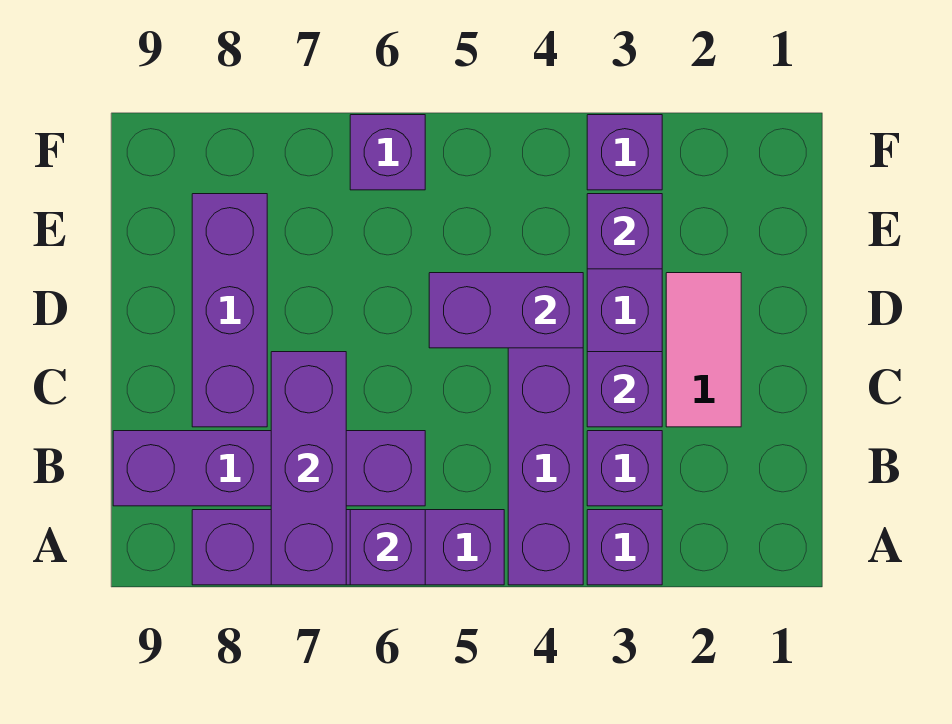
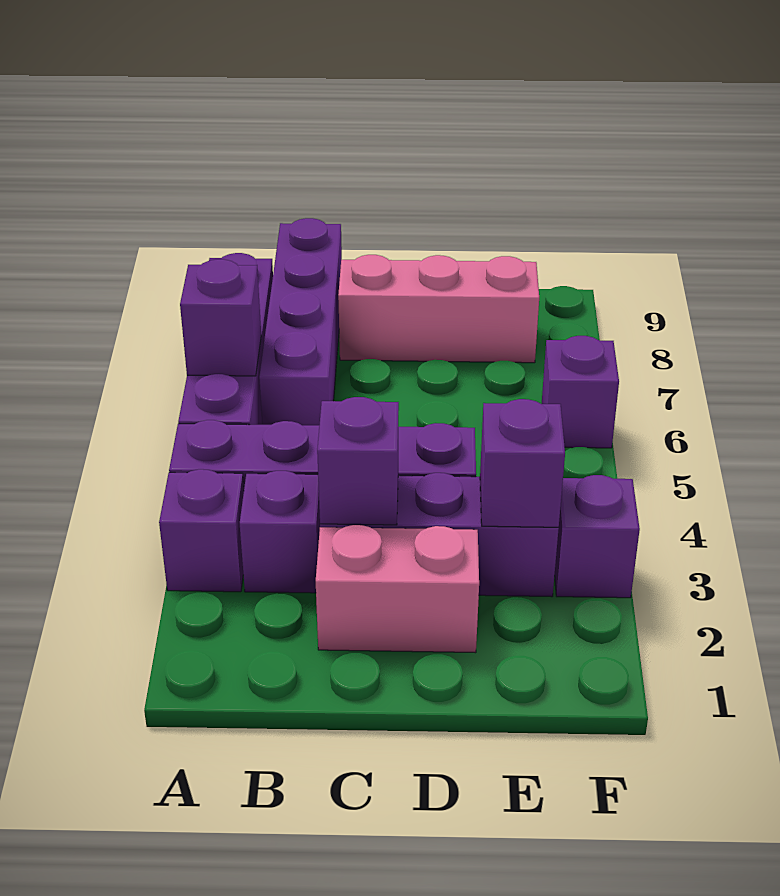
purple 1x3 brick [271,352,346,585] -> none
pink 1x2 tile [666,273,741,427] -> pink 1x2 brick [316,525,479,653]
purple 1x3 brick [192,194,267,427] -> pink 1x3 brick [338,255,539,363]
purple 1x2 brick [429,273,583,348] -> none

